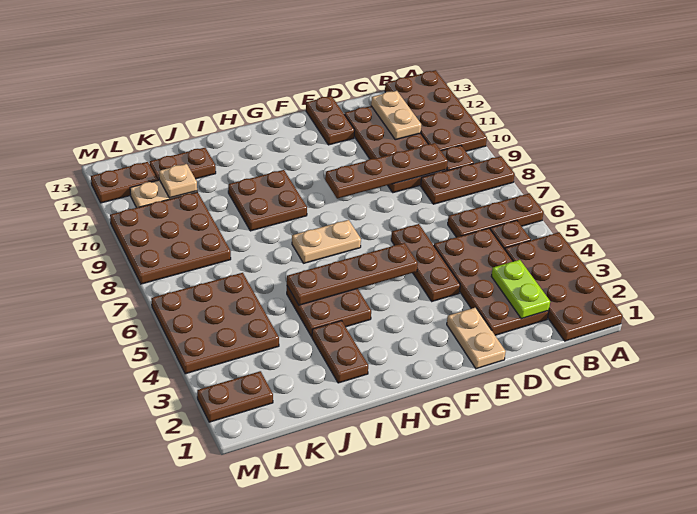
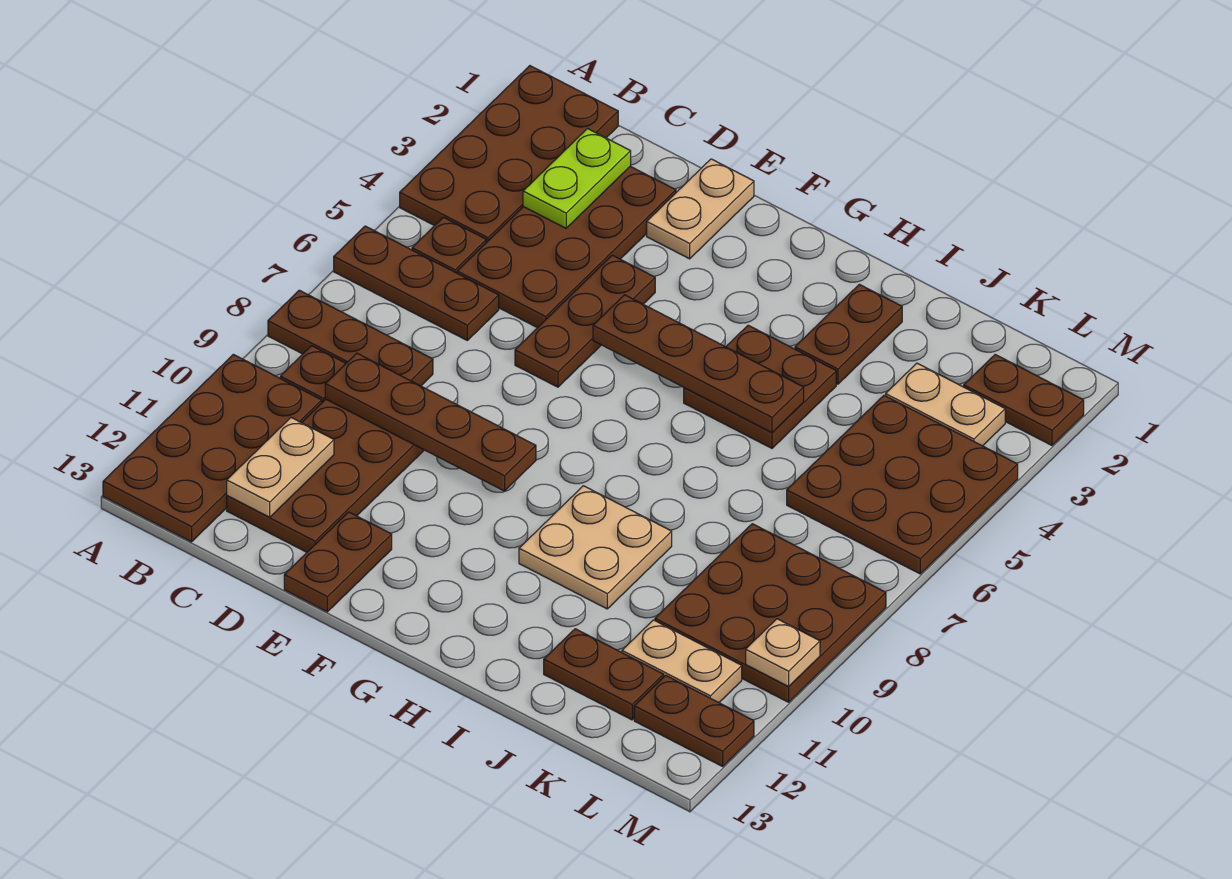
tan 1x2 plate [292,220,361,263] -> tan 1x2 plate moved to [886,363,1005,446]
brown 2x2 plate [228,170,307,231] -> tan 2x2 plate [519,486,672,609]
tan 1x1 plate [159,164,197,198] -> tan 1x1 plate moved to [746,619,820,686]

